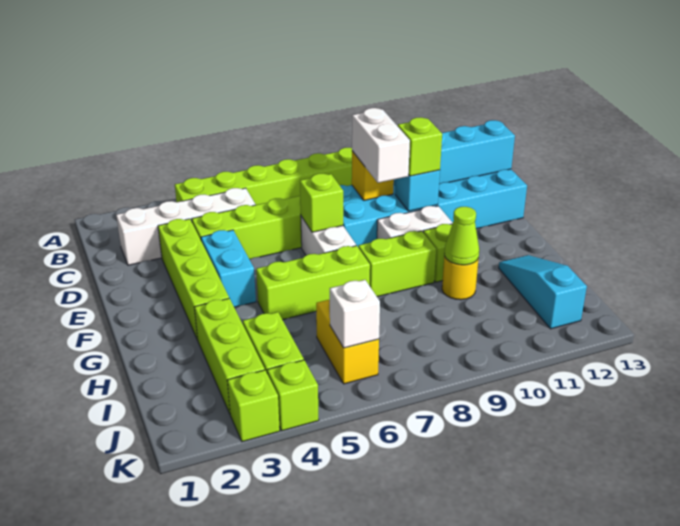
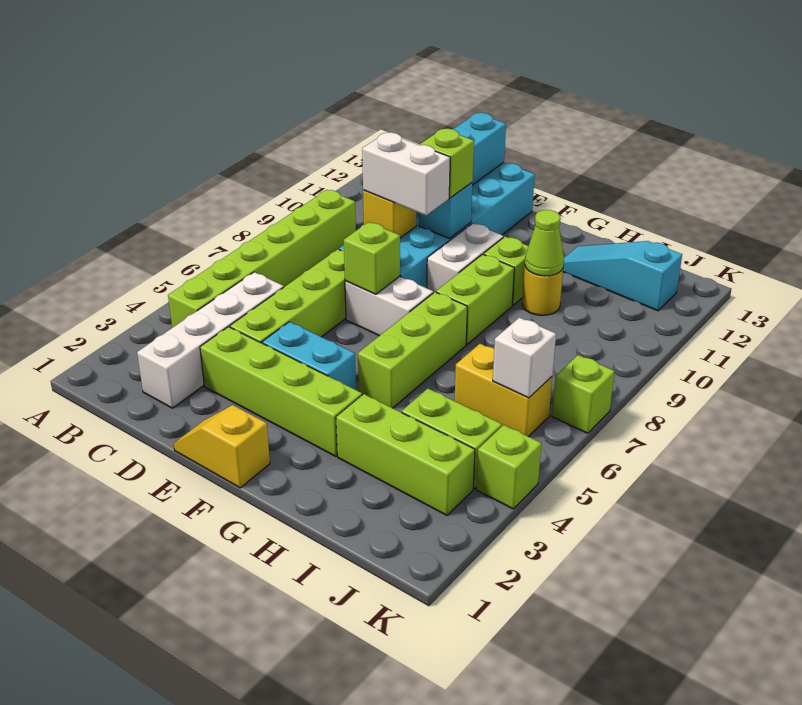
none -> yellow 1x2 slope [174,405,270,488]
lime 1x1 brick [227,370,280,442] -> lime 1x1 brick moved to [552,355,615,433]

